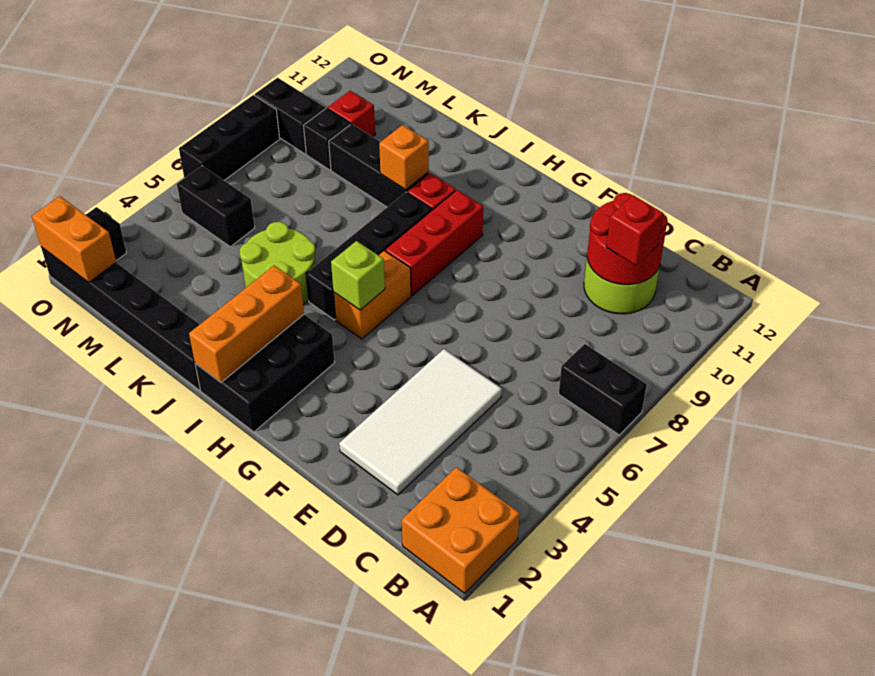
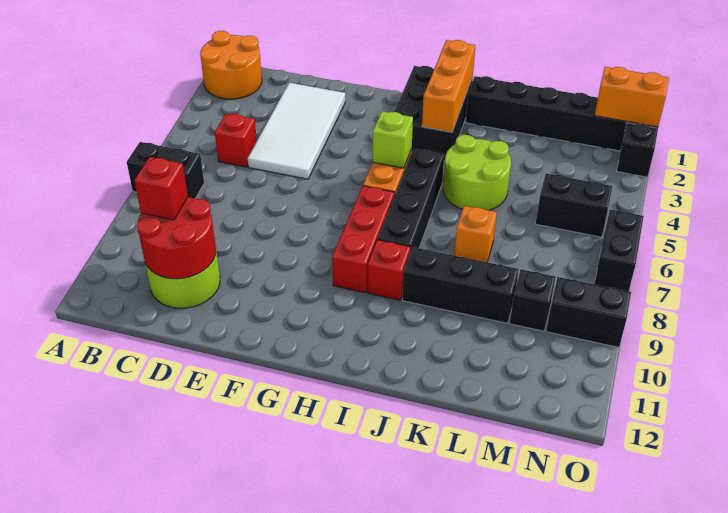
orange 2x2 brick [402,467,520,593] -> orange 2x2 round brick [200,31,262,99]
orange 1x1 brick [379,125,429,190] -> orange 1x1 brick moved to [454,206,497,262]
red 1x1 brick [328,91,375,137] -> red 1x1 brick moved to [215,113,257,167]
black 1x3 brick [179,95,280,180] -> black 1x2 brick [594,209,644,291]

